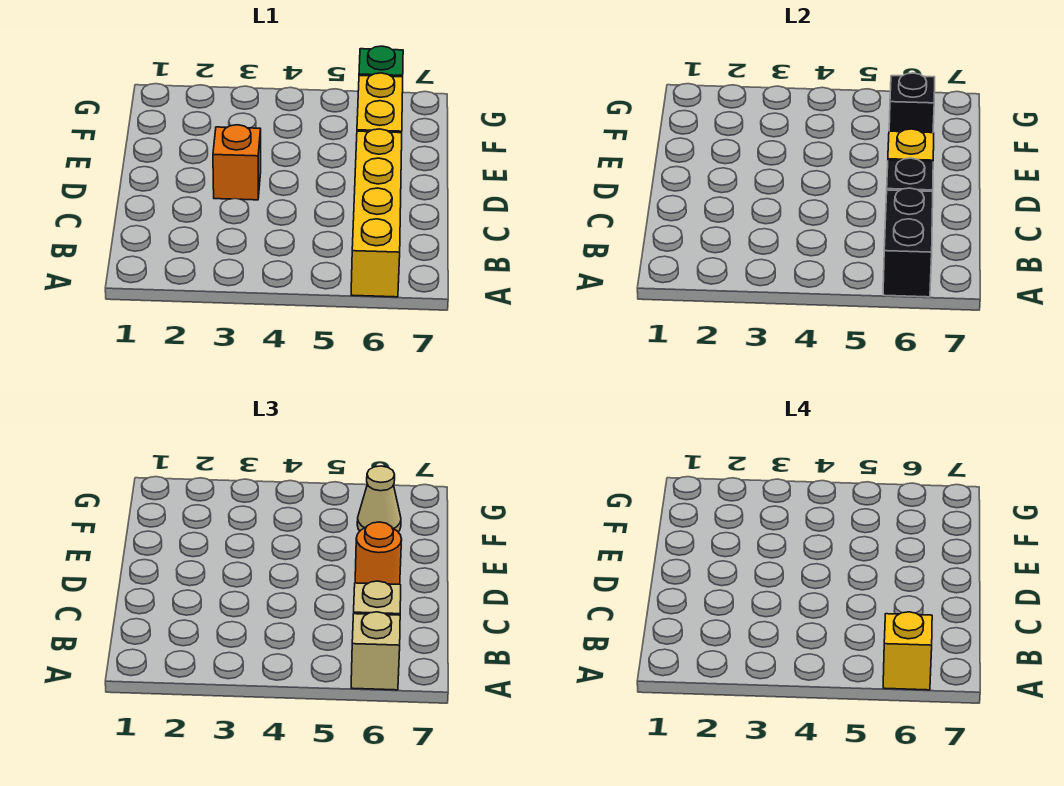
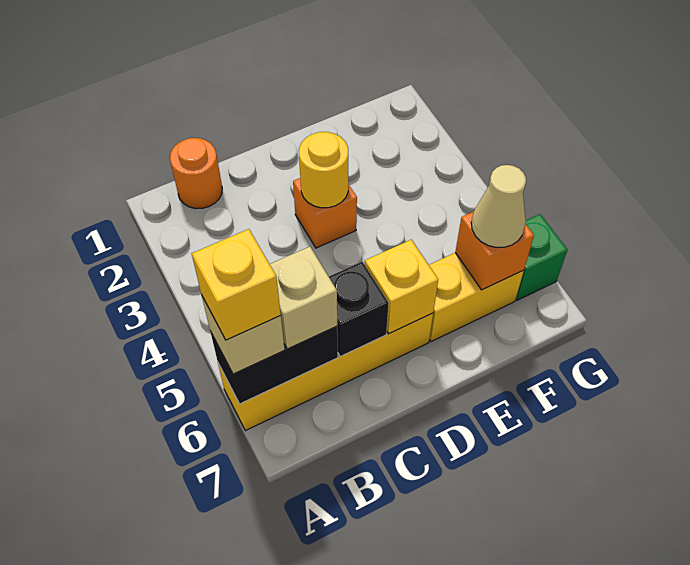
none -> yellow 1x1 round brick [299,132,348,208]
orange 1x1 round brick [355,522,402,584] -> orange 1x1 round brick moved to [170,138,222,209]
black 1x1 brick [889,73,935,133] -> orange 1x1 brick [455,212,534,290]

